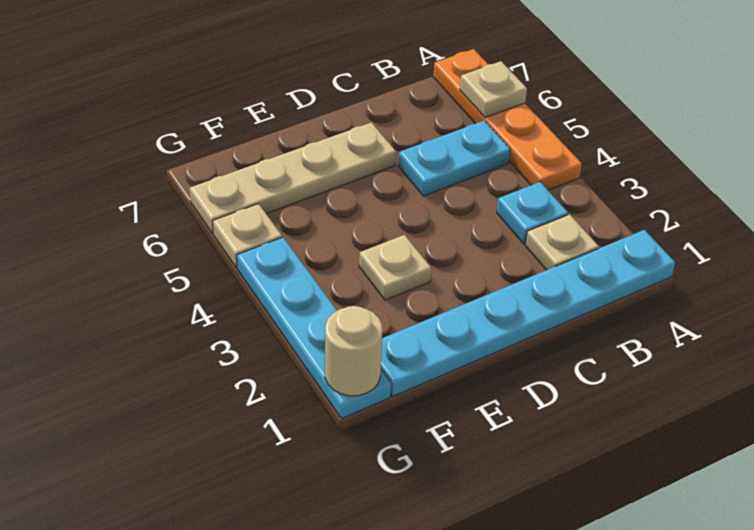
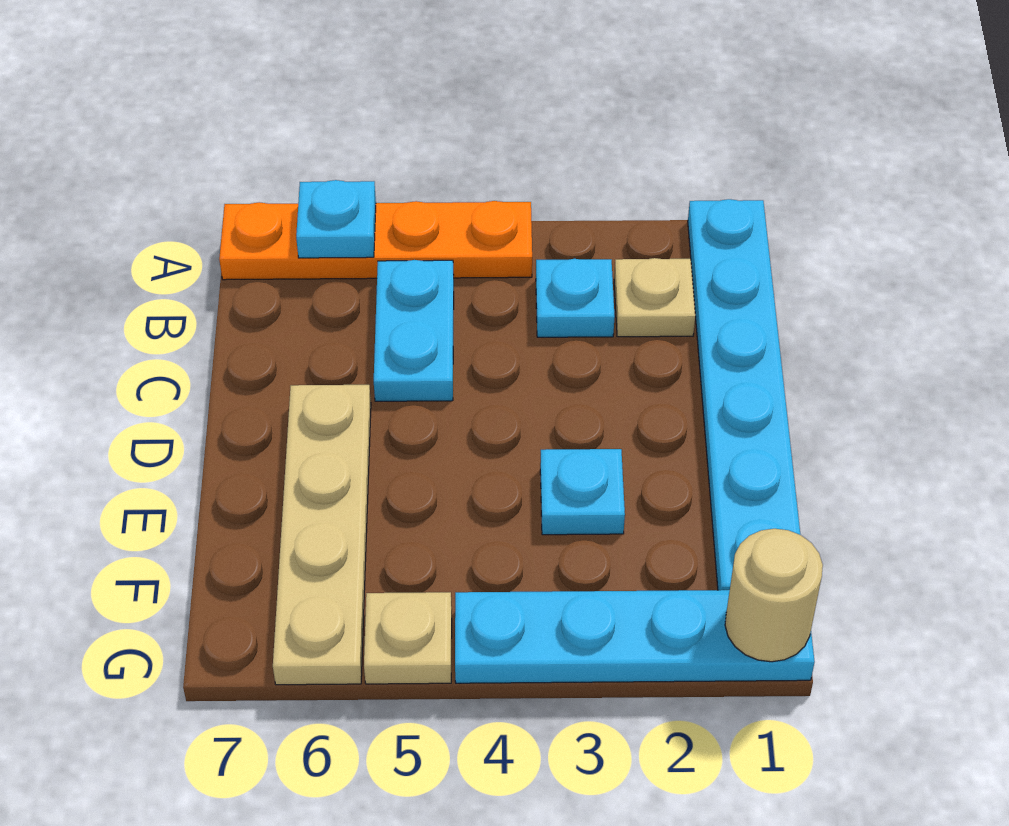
tan 1x1 plate [460,61,527,118] -> cyan 1x1 plate [296,180,376,258]
tan 1x1 plate [359,235,431,300] -> cyan 1x1 plate [540,449,625,535]

